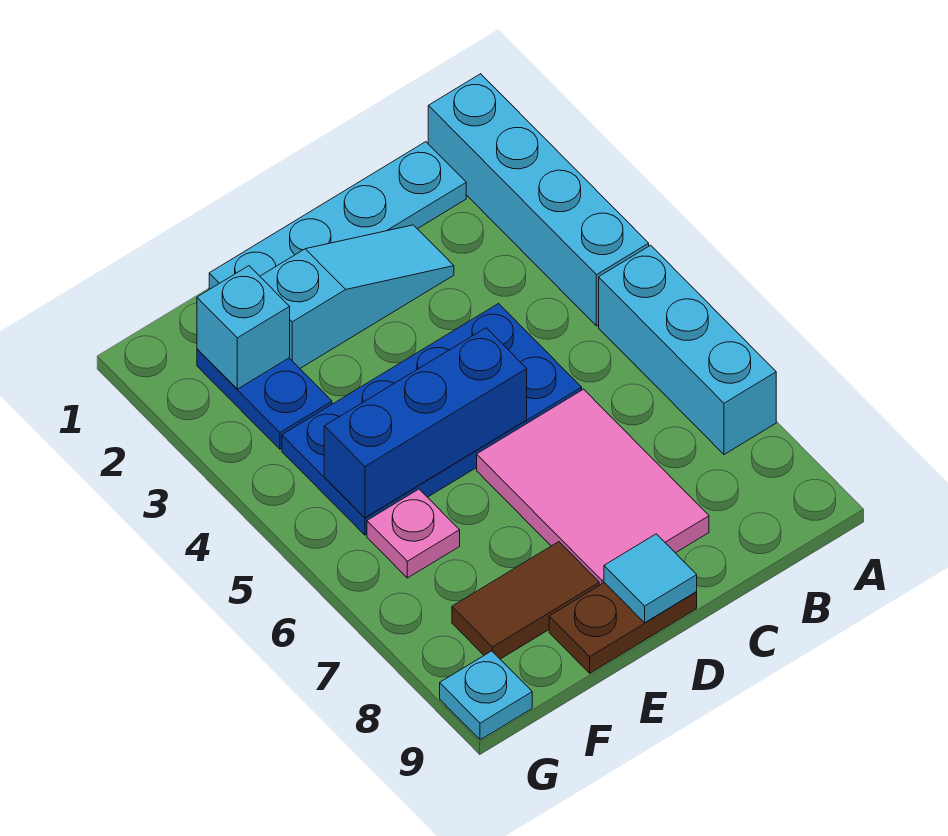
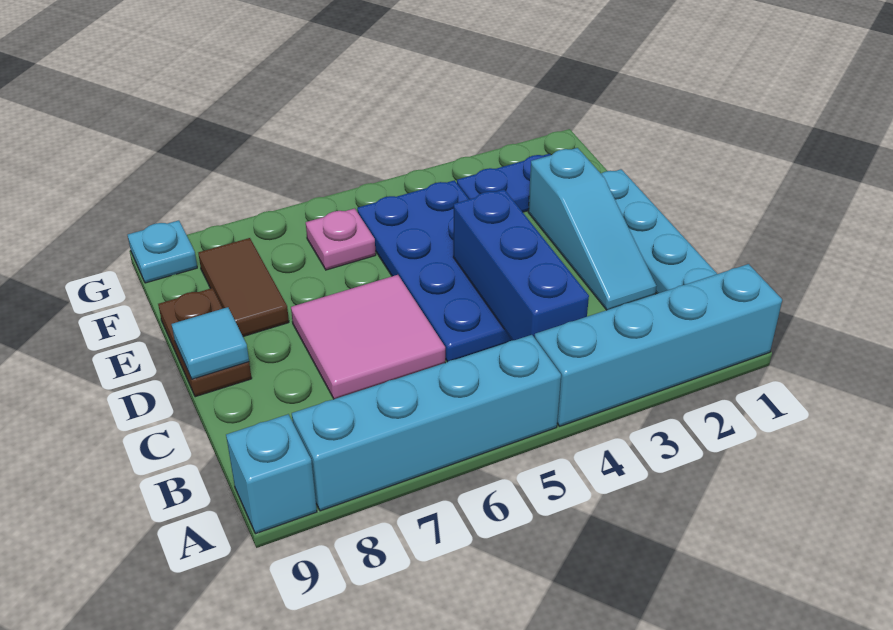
cyan 1x3 brick [599,245,776,455] -> cyan 1x4 brick [292,335,561,511]
pink 2x3 tile [477,389,709,585] -> pink 2x2 tile [291,275,445,399]
blue 1x3 brick [324,328,527,518] -> blue 1x3 brick moved to [453,190,589,341]
cyan 1x1 brick [197,266,290,389] -> cyan 1x1 brick moved to [226,414,317,534]

